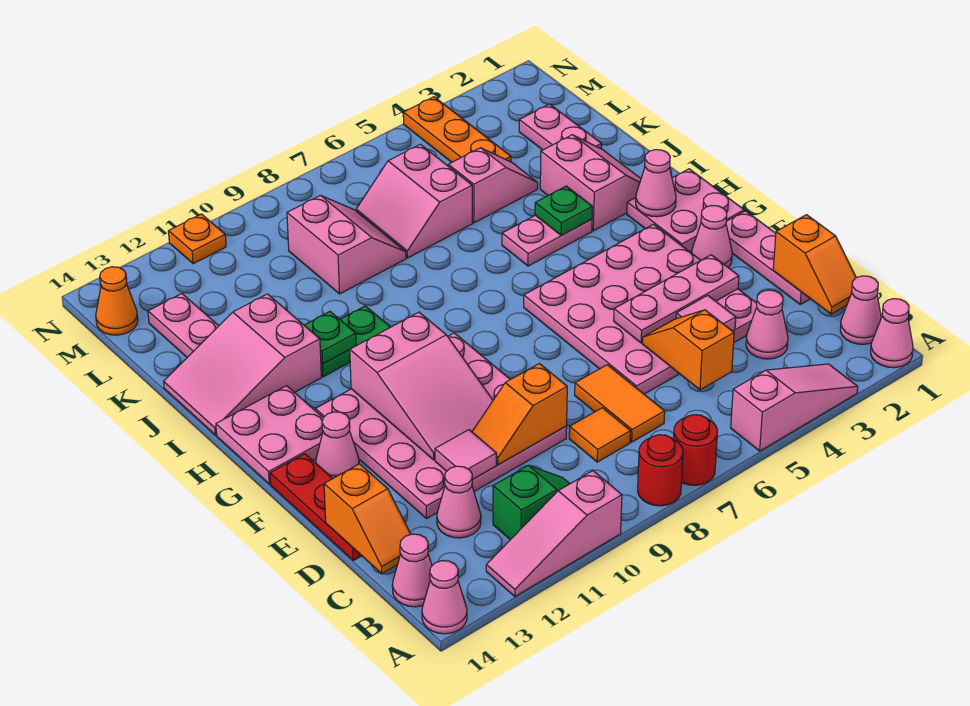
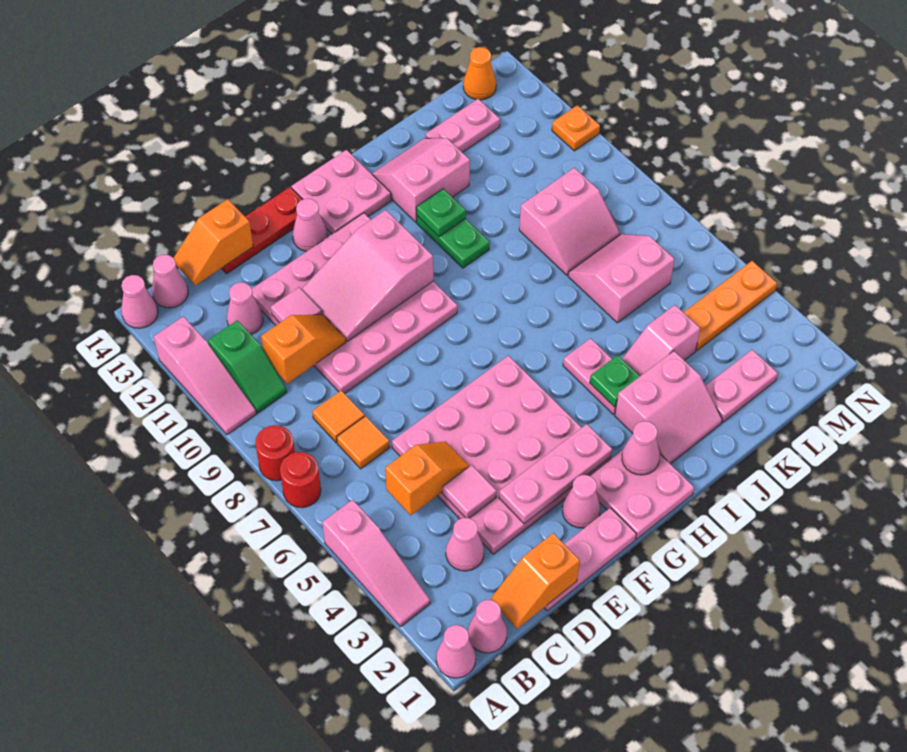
pink 1x3 slope [486,471,622,596] -> pink 1x3 slope turned to [154,317,256,435]
orange 1x2 tile [575,365,665,442] -> orange 1x1 tile [337,416,390,469]
orange 1x2 slope [472,364,567,465] -> orange 1x2 slope turned to [261,315,346,384]
pink 1x3 plate [614,255,739,343] -> pink 1x3 plate turned to [499,424,612,524]
pink 2x3 slope [164,294,321,435] -> pink 2x2 slope [372,138,470,222]
pink 1x2 slope [448,148,538,223] -> pink 1x2 slope turned to [622,305,700,376]

